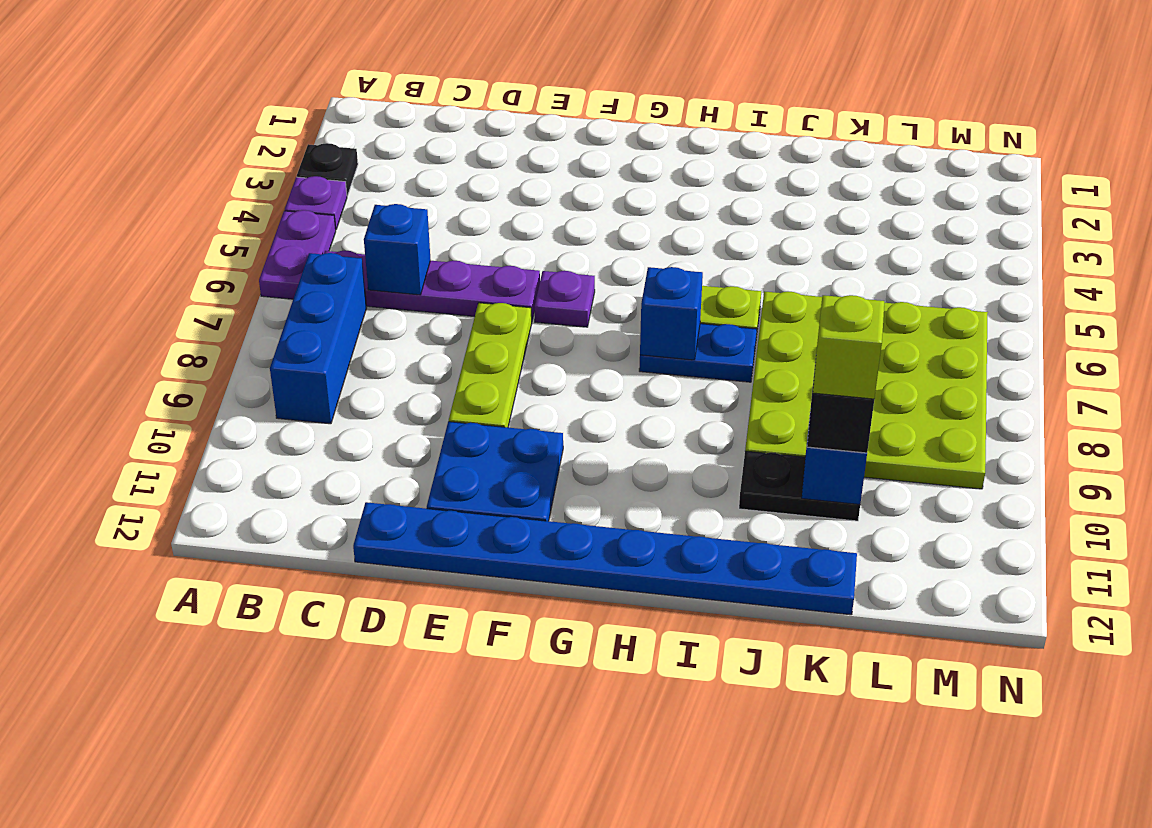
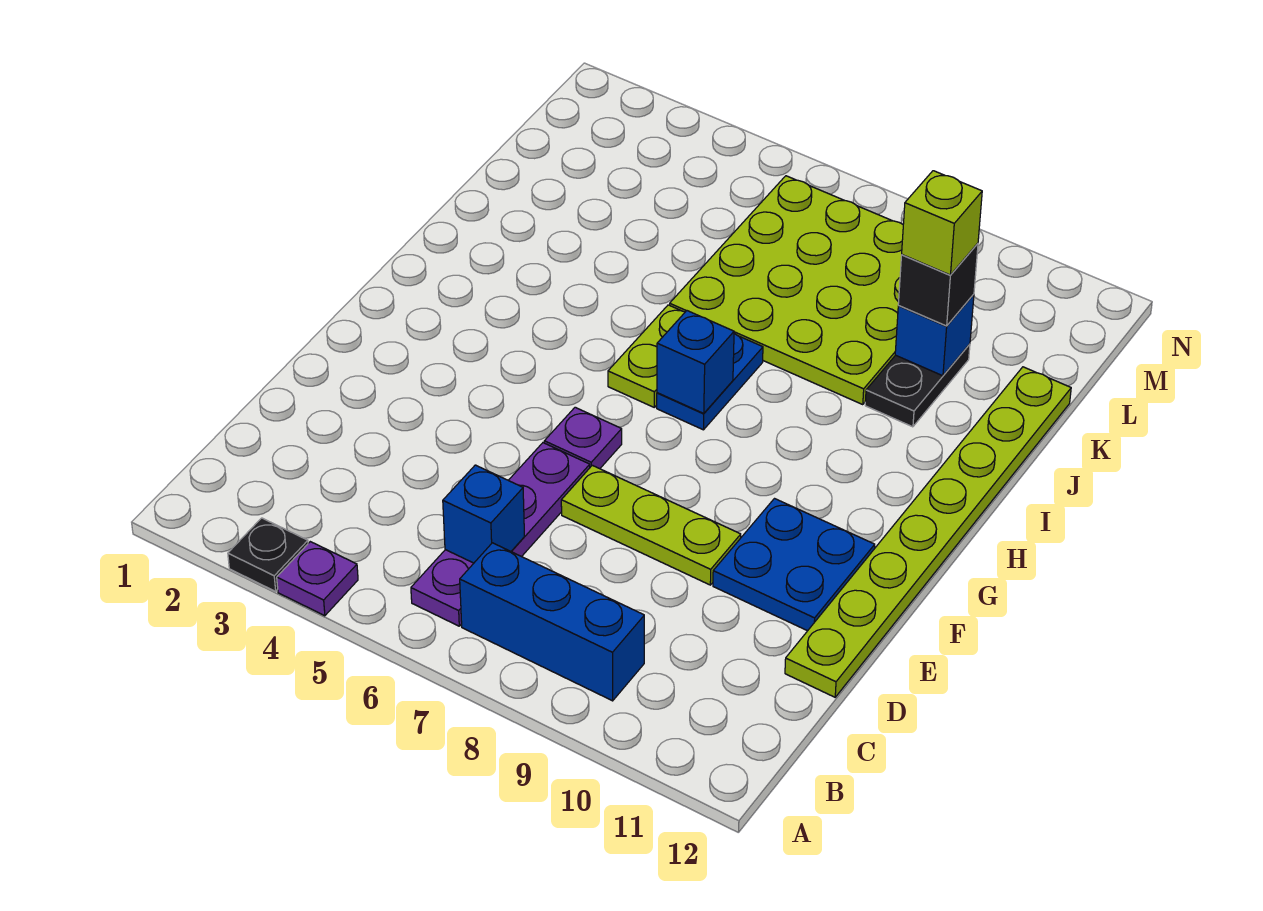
purple 1x2 plate [259,210,336,299] -> none
blue 1x8 plate [353,502,857,615] -> lime 1x8 plate [785,367,1071,697]

